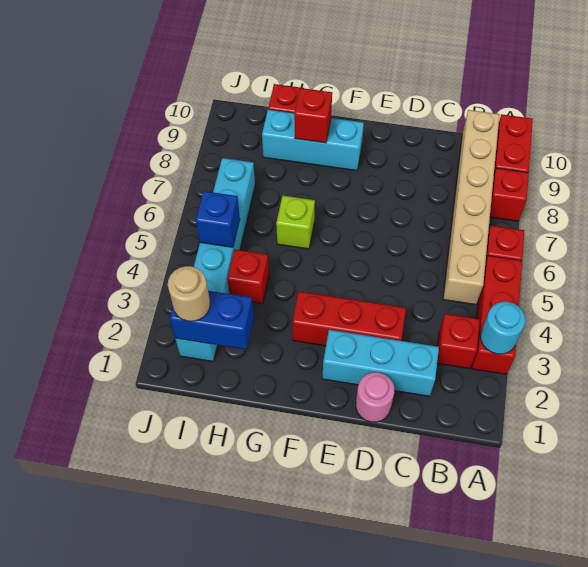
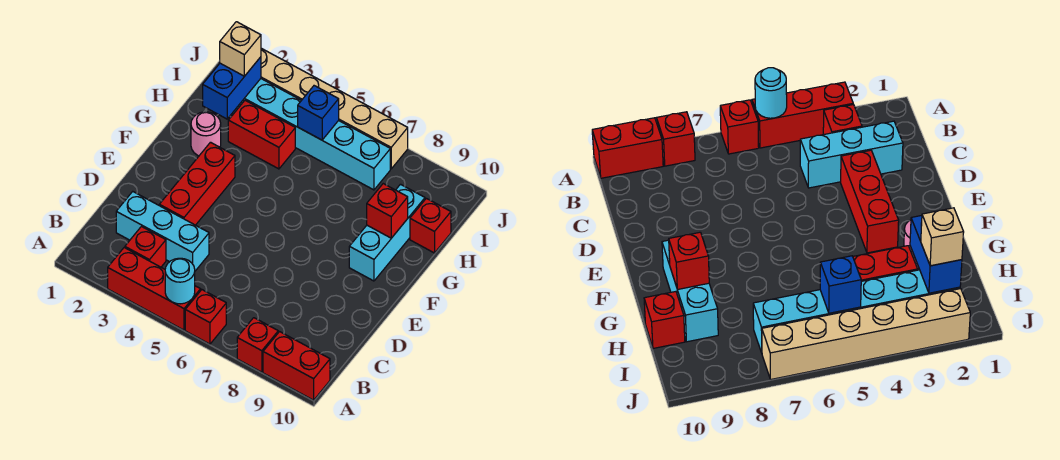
cyan 1x1 round brick [480,302,526,354] -> cyan 1x1 round brick moved to [165,258,195,304]
tan 1x6 brick [443,110,500,305] -> tan 1x6 brick moved to [261,48,408,169]
cyan 1x3 brick [322,330,439,396] -> cyan 1x3 brick turned to [116,192,209,271]
pink 1x1 round brick [356,372,394,422] -> pink 1x1 round brick moved to [191,112,221,156]
lime 1x1 brick [276,196,315,249] -> none
red 1x1 brick [227,250,269,304] -> red 1x2 brick [228,100,295,169]
tan 1x1 round brick [168,266,210,321] -> tan 1x1 brick [220,22,261,76]

